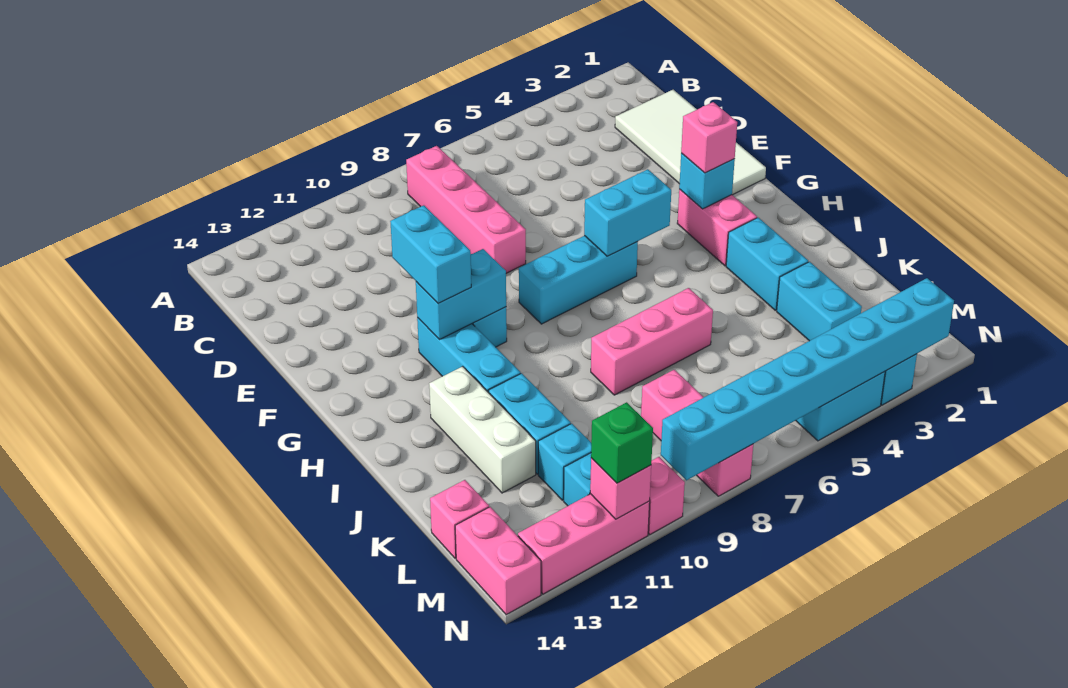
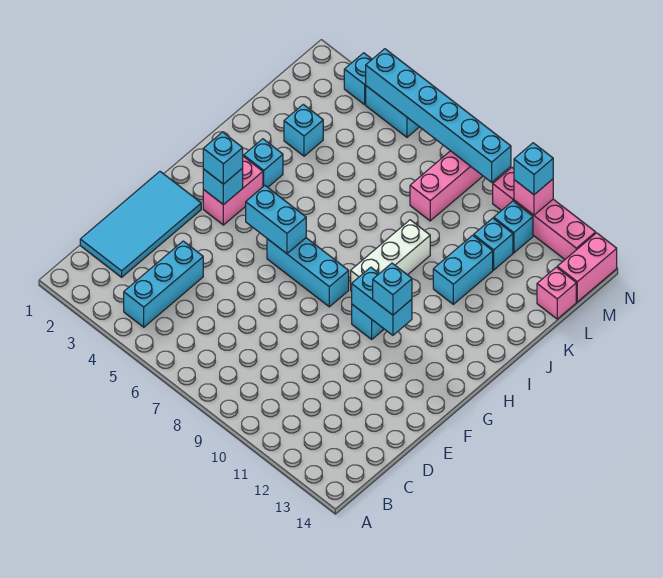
pink 1x4 brick [406,146,526,273] -> none
white 2x4 tile [615,90,766,195] -> cyan 2x4 tile [80,172,201,277]
cyan 1x2 brick [390,205,471,304] -> cyan 1x1 brick [373,263,412,315]
pink 1x1 brick [681,102,737,173] -> cyan 1x1 brick [203,132,243,184]
cyan 1x3 brick [417,318,521,393] -> cyan 1x3 brick moved to [124,241,203,327]
cyan 1x2 brick [726,218,808,310] -> cyan 1x1 brick [244,139,283,187]
white 1x3 brick [429,366,536,493] -> white 1x3 brick moved to [351,220,430,291]
pink 1x3 brick [591,288,713,395] -> none
cyan 1x2 brick [777,262,862,341] -> cyan 1x1 brick [284,104,323,156]
cyan 1x8 brick [661,278,954,480] -> cyan 1x6 brick [366,49,511,182]
green 1x1 brick [591,402,653,483] -> cyan 1x1 brick [514,143,553,195]

